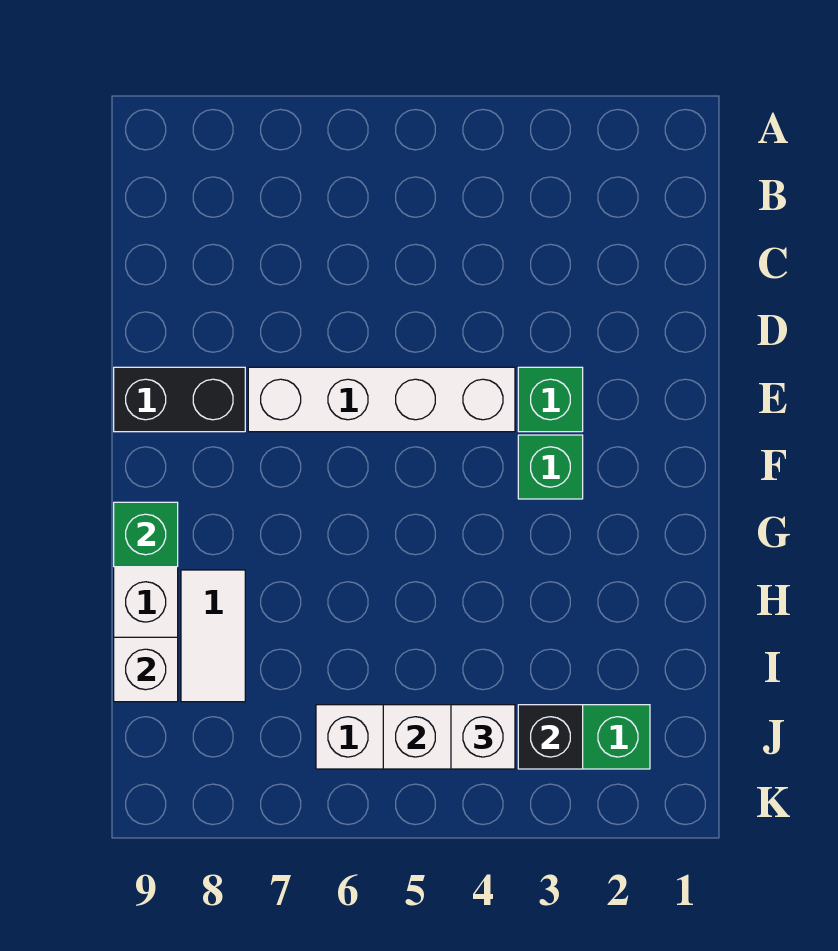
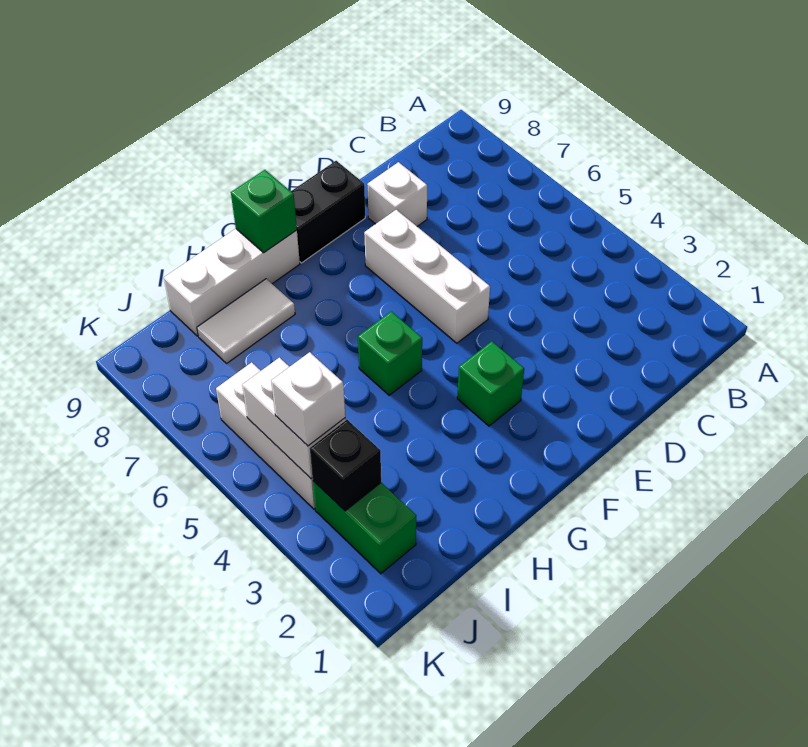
green 1x1 brick [518,367,583,432] -> green 1x1 brick moved to [358,311,422,395]
white 1x4 brick [248,367,515,432] -> white 1x3 brick [364,210,490,343]
black 1x2 brick [114,367,245,432] -> black 1x2 brick turned to [291,161,365,263]
white 1x1 brick [114,637,178,702] -> white 1x1 brick moved to [367,162,427,226]

